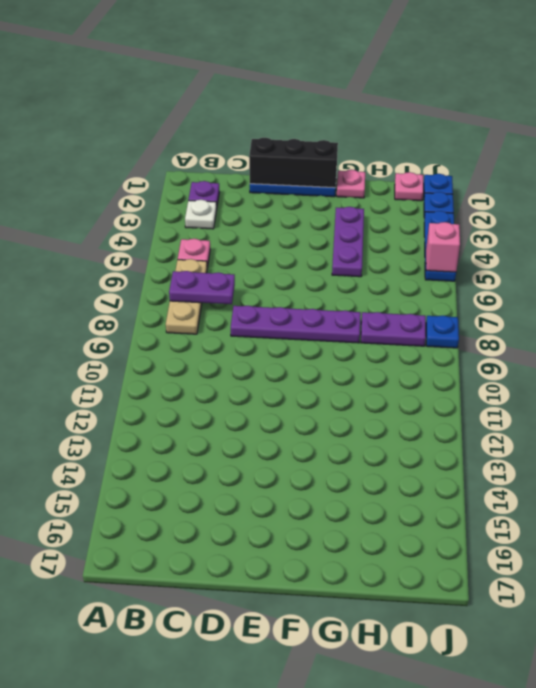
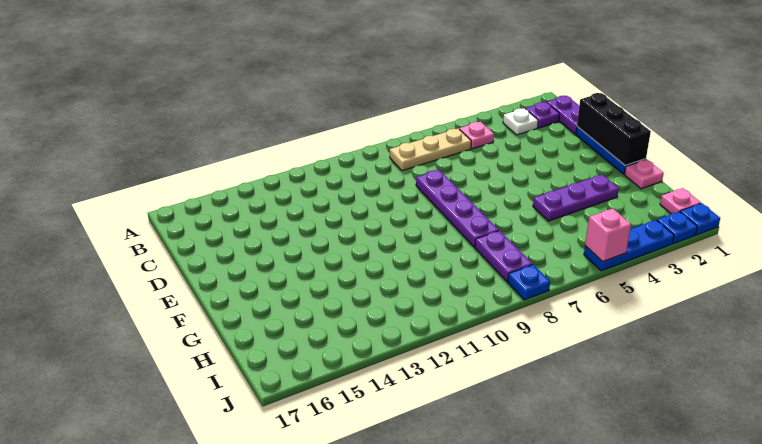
purple 1x2 plate [169,271,235,304] -> purple 1x2 plate moved to [547,96,579,134]

